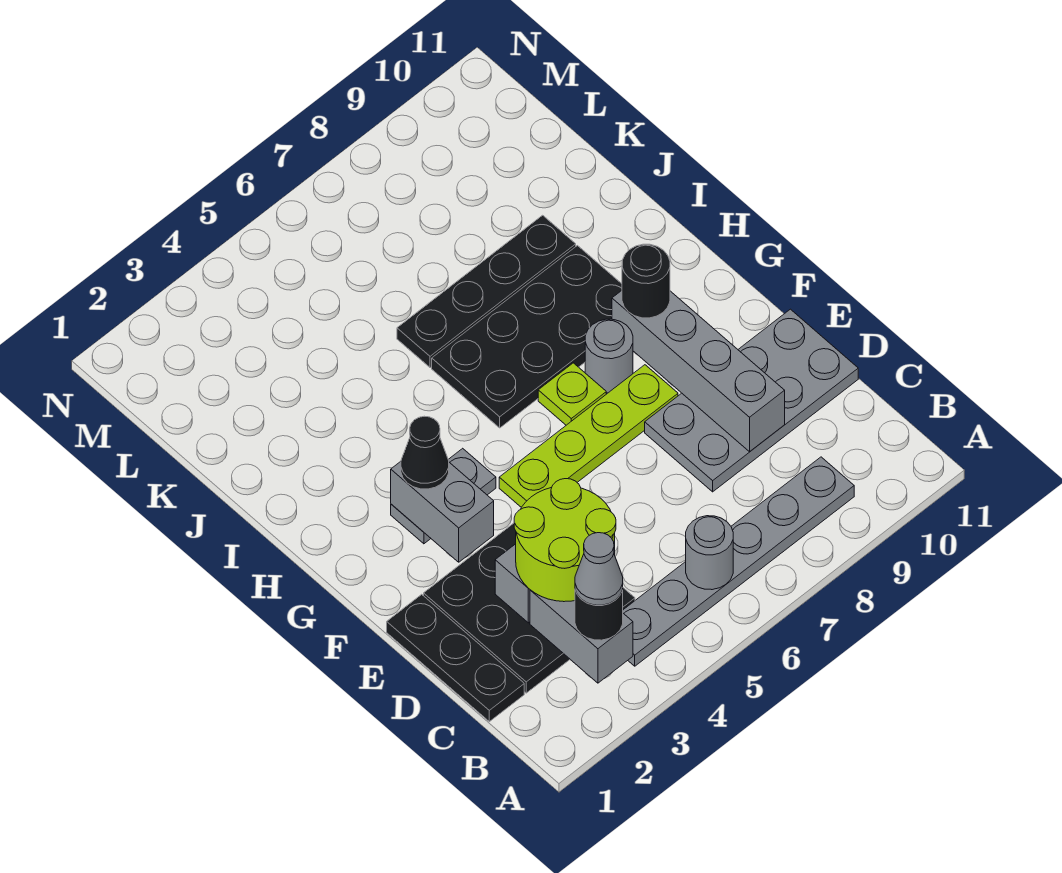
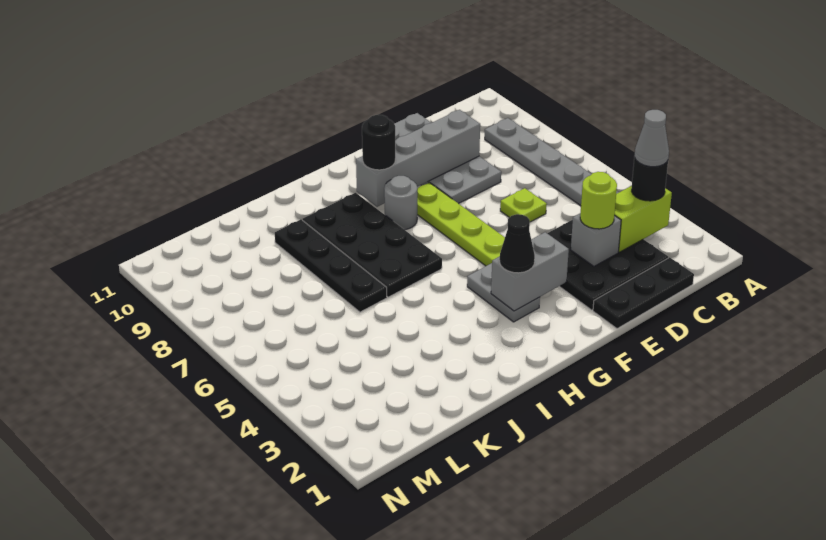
grey 1x2 brick [530,590,633,683] -> lime 1x2 brick [615,186,672,252]
grey 1x1 round brick [686,516,733,590] -> none
lime 2x2 round brick [514,479,616,602] -> lime 1x1 round brick [580,172,617,229]
lime 1x1 plate [538,363,606,425] -> lime 1x1 plate moved to [500,188,547,222]

